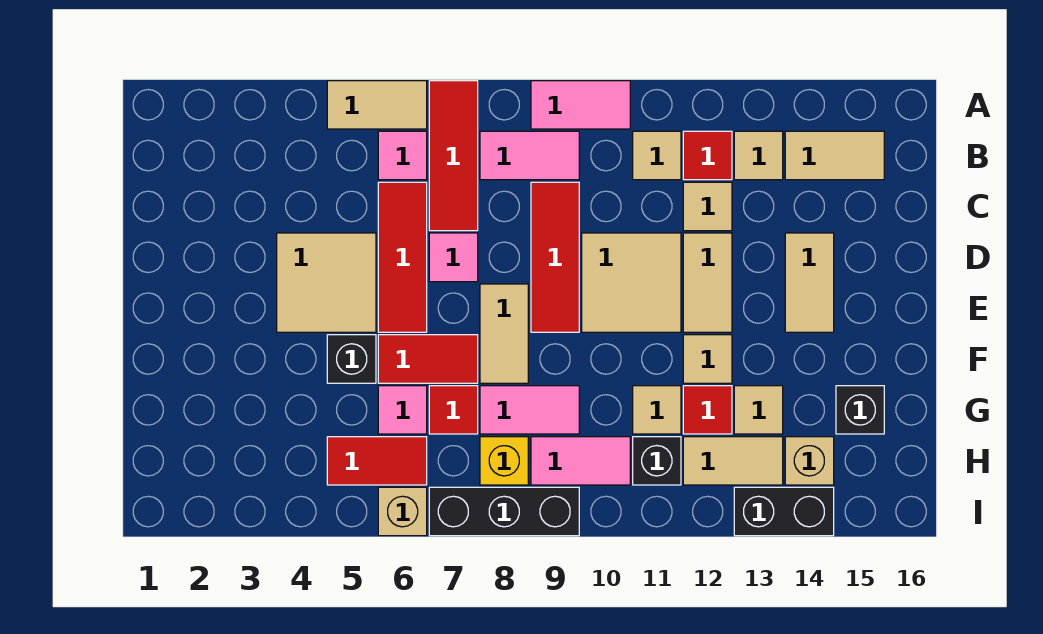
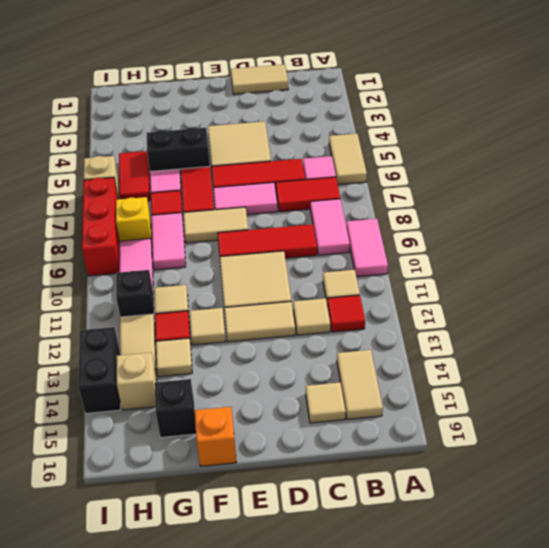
red 1x3 tile [429,81,478,231] -> red 1x2 tile [276,177,340,212]
tan 1x1 tile [734,131,783,180] -> tan 1x1 tile moved to [306,382,346,423]
pink 1x1 tile [429,233,478,282] -> pink 1x2 tile [213,182,277,215]
tan 1x2 tile [785,233,834,332] -> tan 1x2 tile moved to [231,65,288,94]
black 1x1 brick [327,335,376,383] -> black 1x2 brick [146,127,210,177]
none -> orange 1x1 brick [195,407,236,466]
black 1x3 brick [429,487,579,536] -> red 1x3 brick [82,178,120,276]

